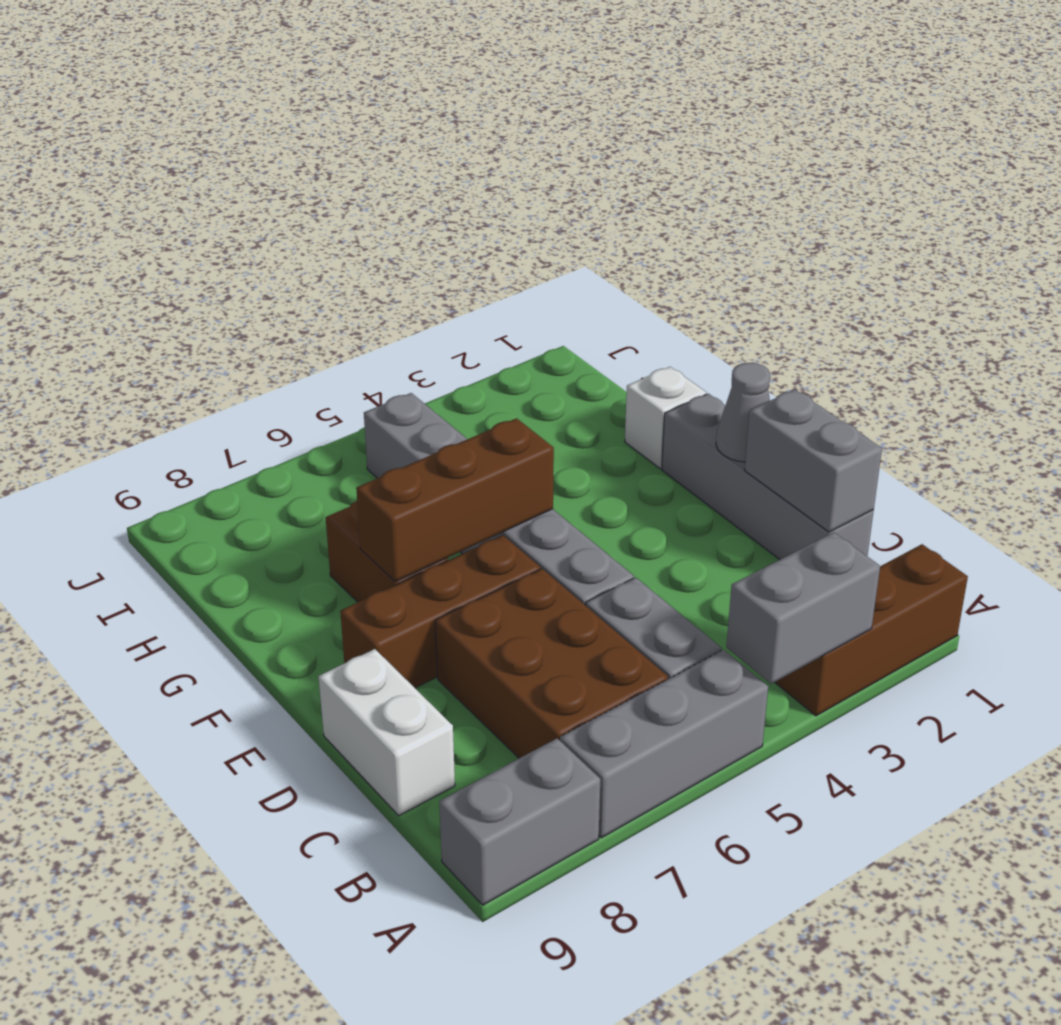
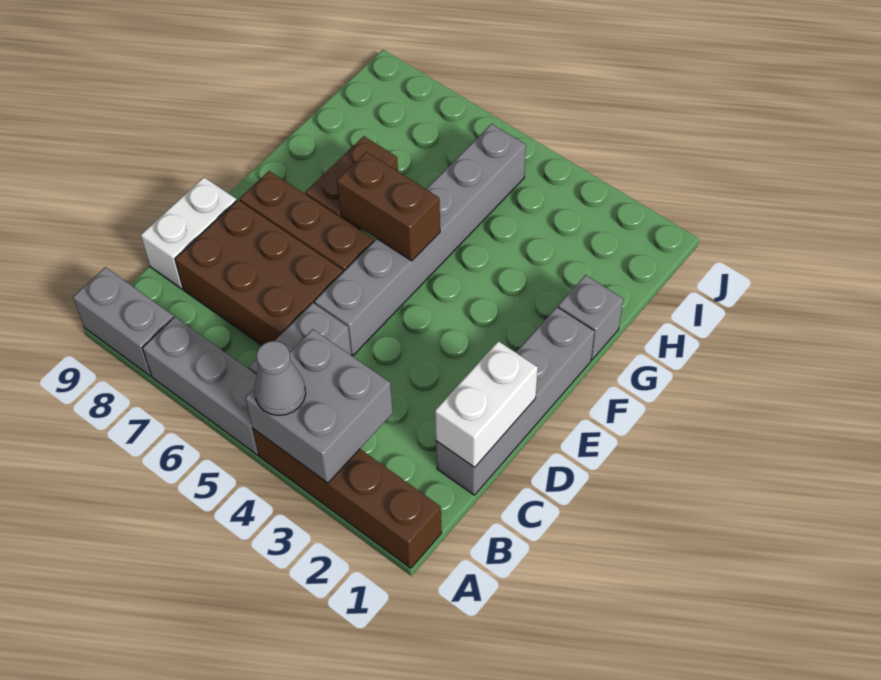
brown 1x3 brick [775,544,968,716] -> brown 1x4 brick [253,429,442,568]
grey 1x2 brick [726,532,880,684] -> grey 2x2 brick [245,329,393,483]
brown 2x3 brick [435,569,668,758] -> brown 2x3 brick turned to [175,200,343,345]
grey 1x2 brick [745,389,882,532] -> white 1x2 brick [435,341,538,467]
grey 1x1 cone [716,363,770,462] -> grey 1x1 cone moved to [254,341,306,415]
brown 1x3 brick [356,418,554,582] -> brown 1x2 brick [337,152,440,261]
white 1x1 brick [625,367,706,468] -> grey 1x1 brick [558,275,623,360]

